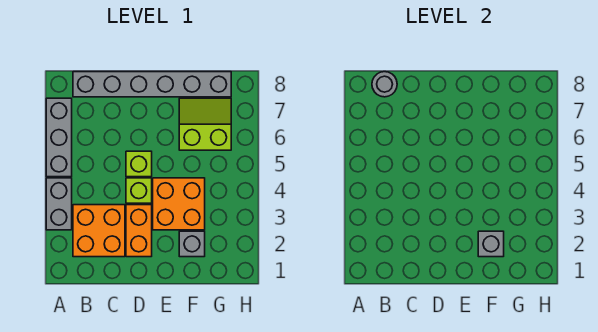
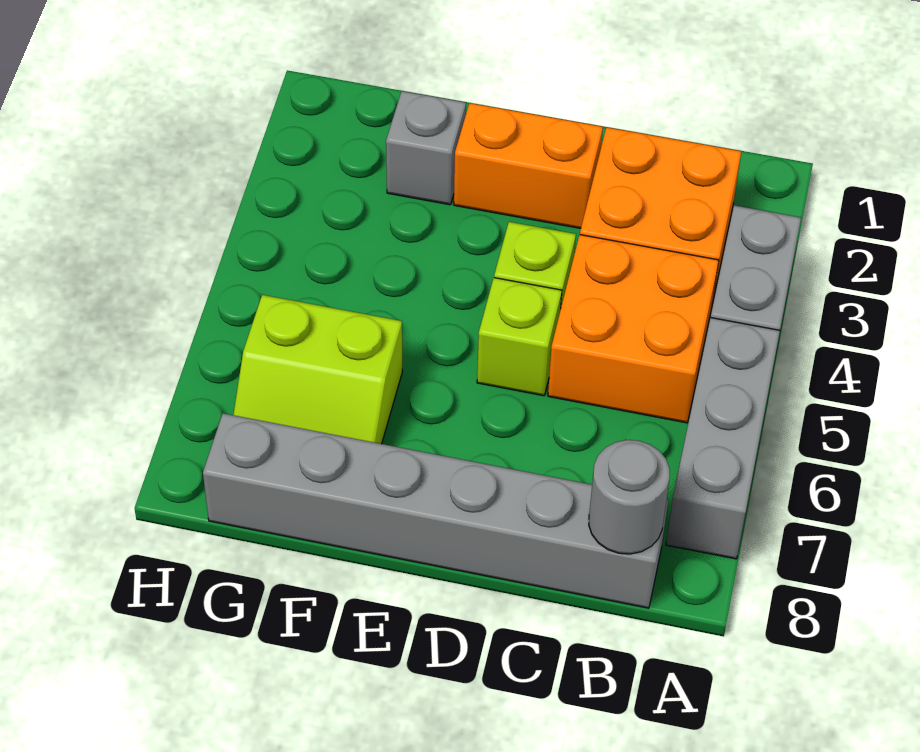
orange 1x2 brick [126,205,152,257] -> orange 1x2 brick turned to [454,103,603,228]
orange 2x2 brick [153,178,205,230] -> orange 2x2 brick moved to [548,235,719,423]
grey 1x1 brick [478,231,504,257] -> none

